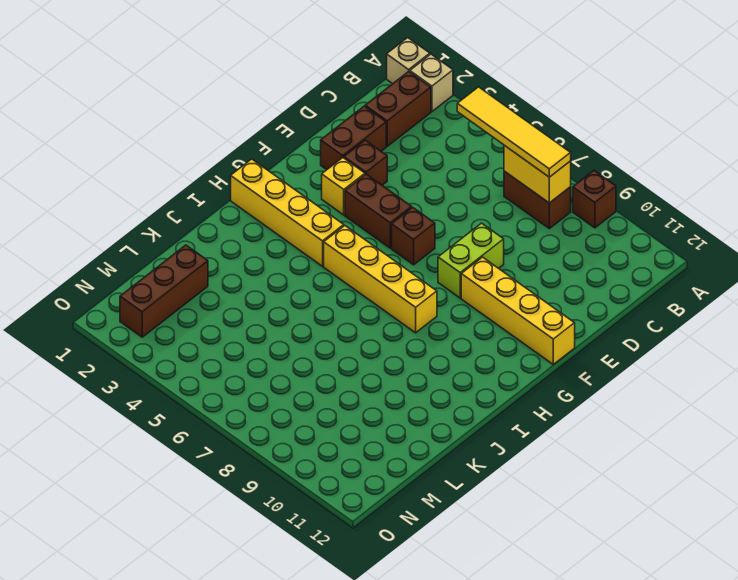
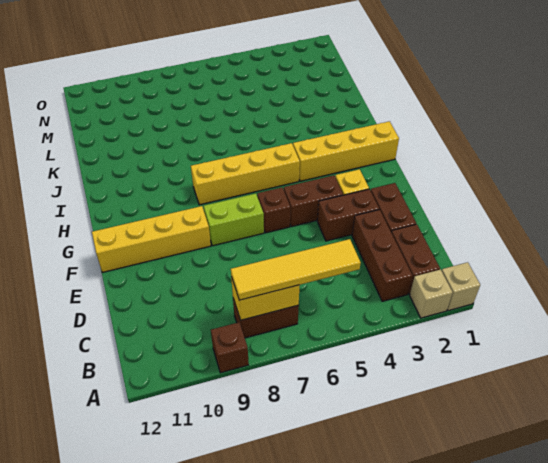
brown 1x1 brick [344,140,387,185] -> brown 1x2 brick [317,189,379,241]
lime 1x2 brick [438,223,504,298] -> lime 1x2 brick turned to [204,194,264,246]
brown 1x3 brick [120,245,208,337] -> brown 1x3 brick moved to [352,210,412,301]

